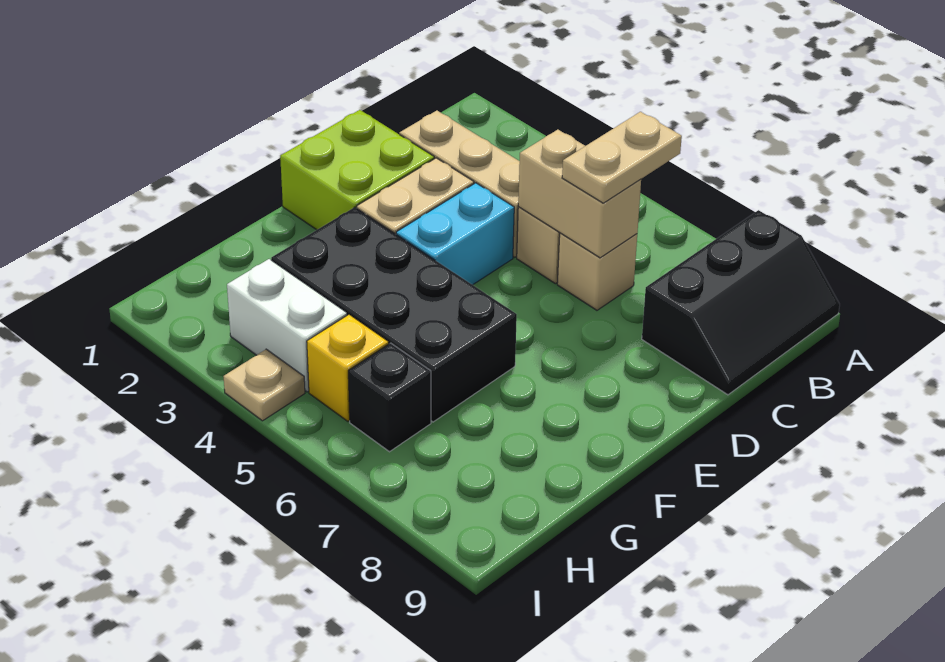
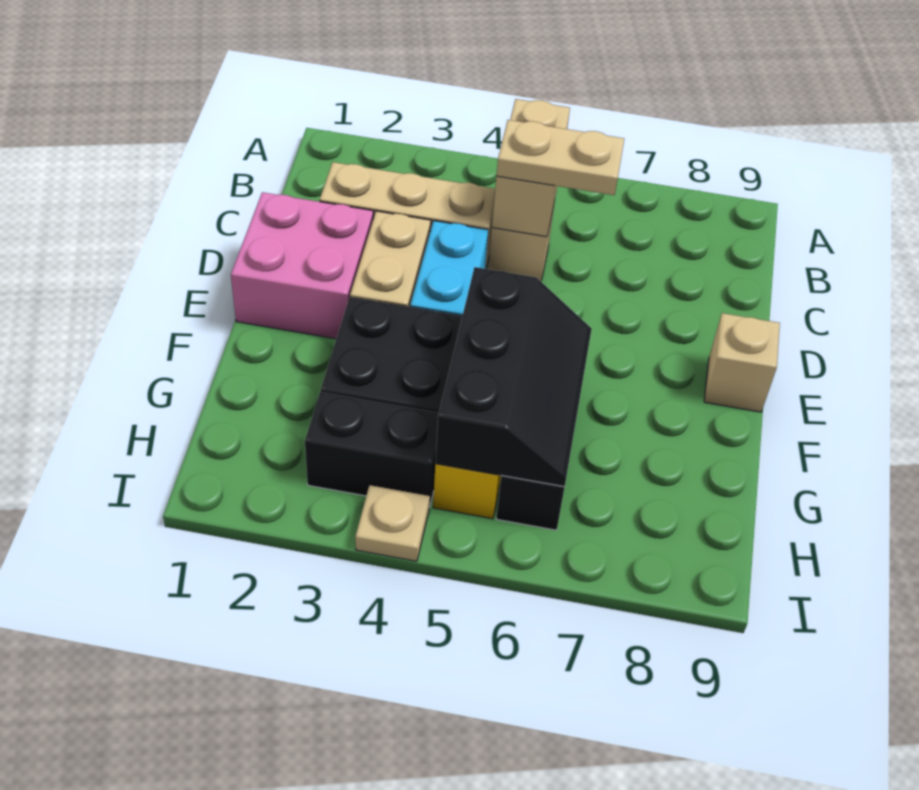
black 2x3 slope [642,210,840,395] -> black 2x3 slope moved to [435,267,592,487]
tan 1x2 plate [562,112,682,203] -> tan 1x2 plate turned to [496,120,624,195]
tan 1x2 brick [518,130,641,258] -> tan 1x2 brick turned to [492,99,570,237]
tan 1x1 brick [557,233,637,310] -> tan 1x1 brick moved to [704,313,780,412]
lime 2x2 brick [280,110,434,230] -> pink 2x2 brick [231,192,373,339]
white 1x2 brick [227,259,347,392] -> black 1x2 brick [305,392,439,507]

